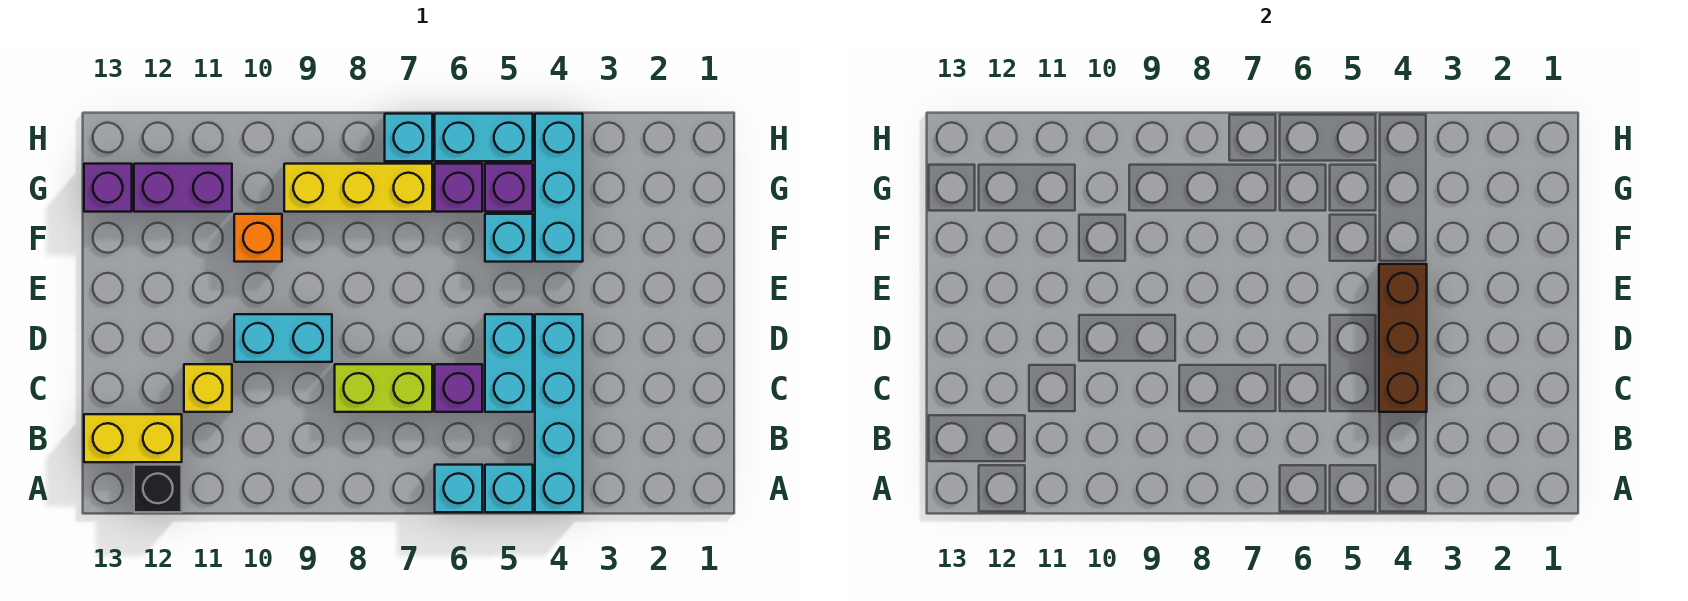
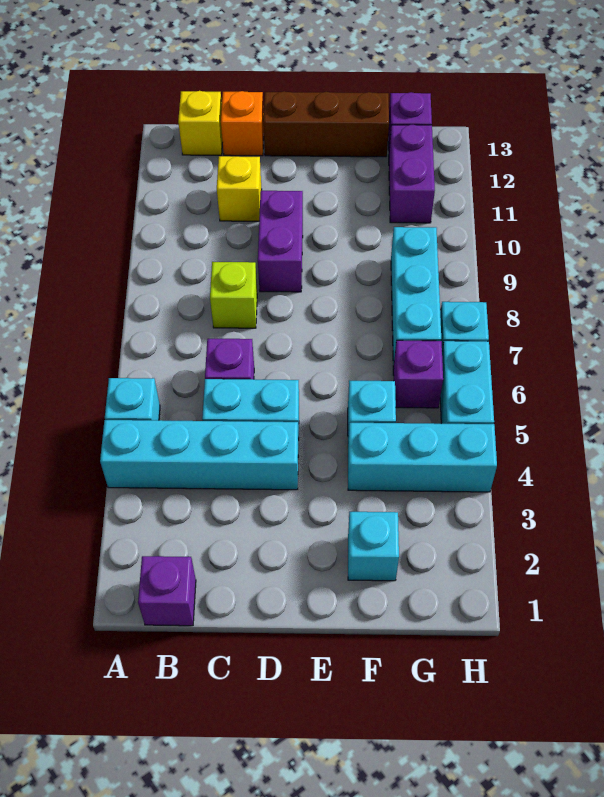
cyan 1x1 brick [435,465,482,512] -> cyan 1x1 brick moved to [348,512,399,581]
black 1x1 brick [134,465,182,512] -> none
yellow 1x2 brick [84,414,182,462] -> yellow 1x1 brick [178,91,223,155]
brown 1x3 brick [1379,264,1427,412] -> brown 1x3 brick moved to [263,91,389,157]
lime 1x2 brick [335,364,432,412] -> lime 1x1 brick [210,262,257,328]
cyan 1x2 brick [234,314,332,362] -> purple 1x2 brick [258,191,303,292]
orange 1x1 brick [234,214,282,262] -> orange 1x1 brick moved to [221,91,264,156]
purple 1x1 brick [485,164,533,212] -> purple 1x1 brick moved to [138,556,196,626]
yellow 1x3 brick [284,164,432,212] -> cyan 1x3 brick [391,227,441,368]

